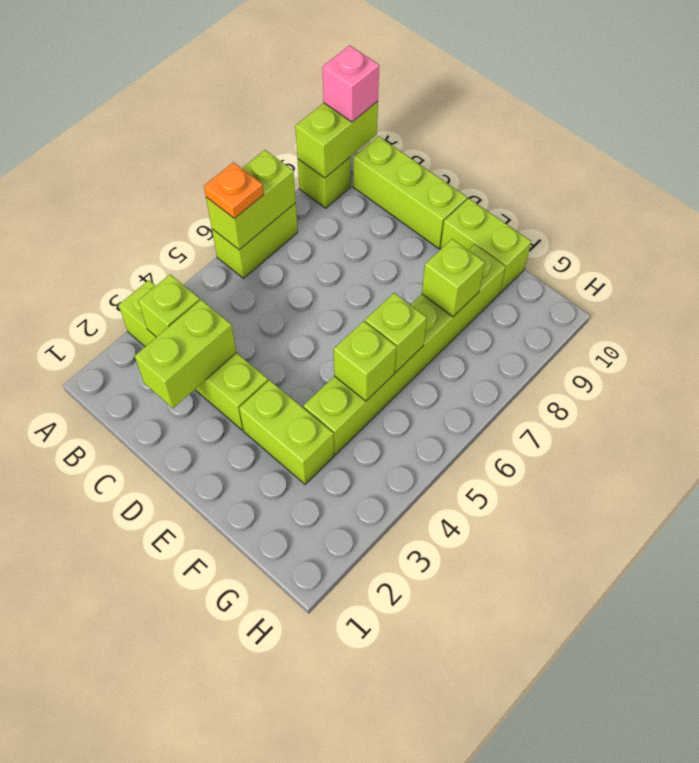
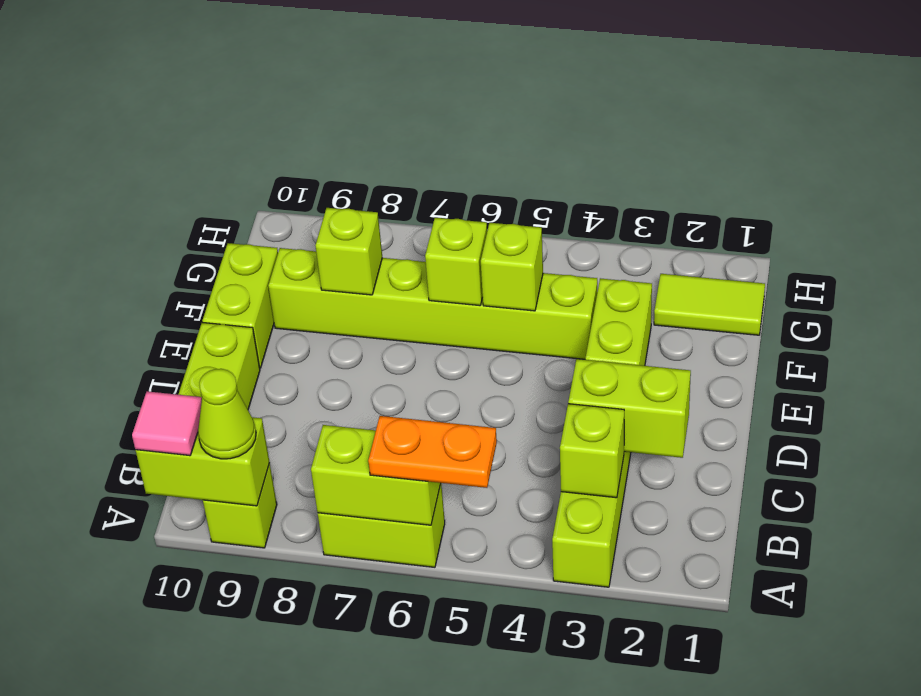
orange 1x1 plate [204,162,264,219] -> orange 1x2 plate [368,416,497,488]
none -> lime 1x1 cone [198,369,256,459]
pink 1x1 brick [322,45,379,122] -> pink 1x1 tile [132,391,202,456]
none -> lime 1x2 tile [654,274,765,335]

